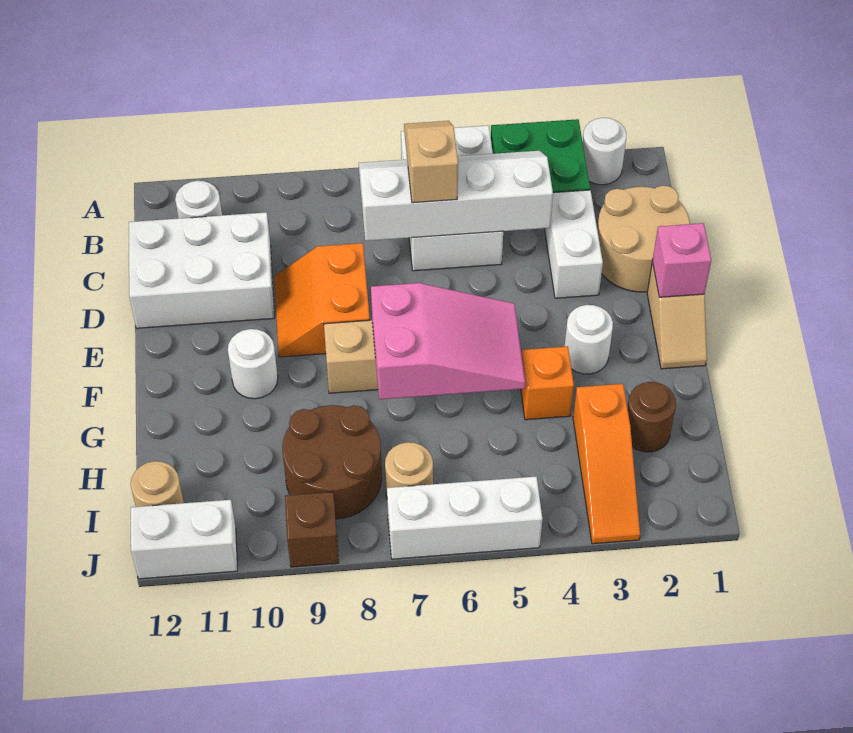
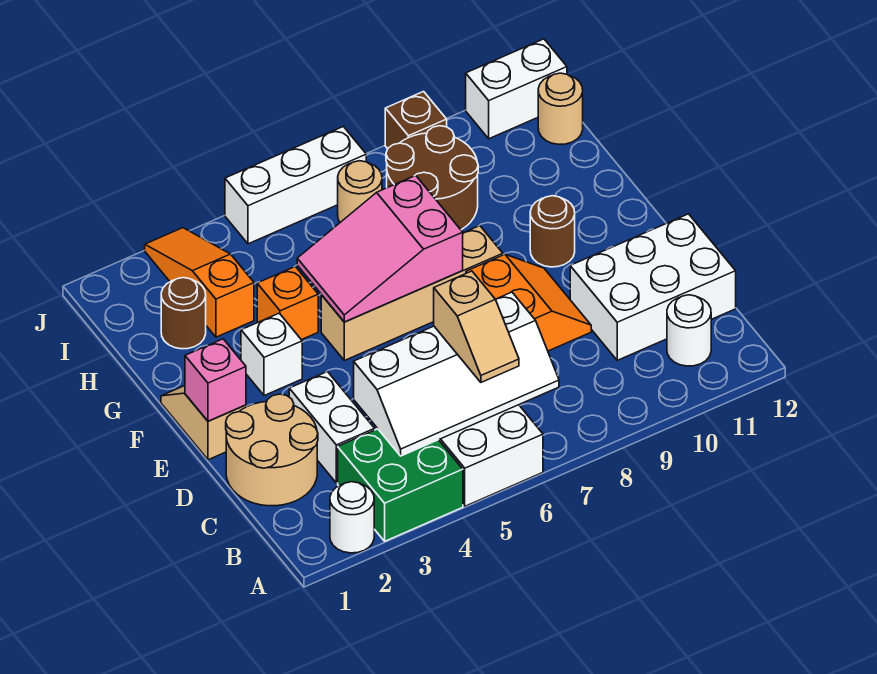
white 1x1 round brick [565,305,613,374] -> white 1x1 brick [241,313,302,396]
white 1x1 round brick [228,329,278,399] -> brown 1x1 round brick [530,196,575,267]

